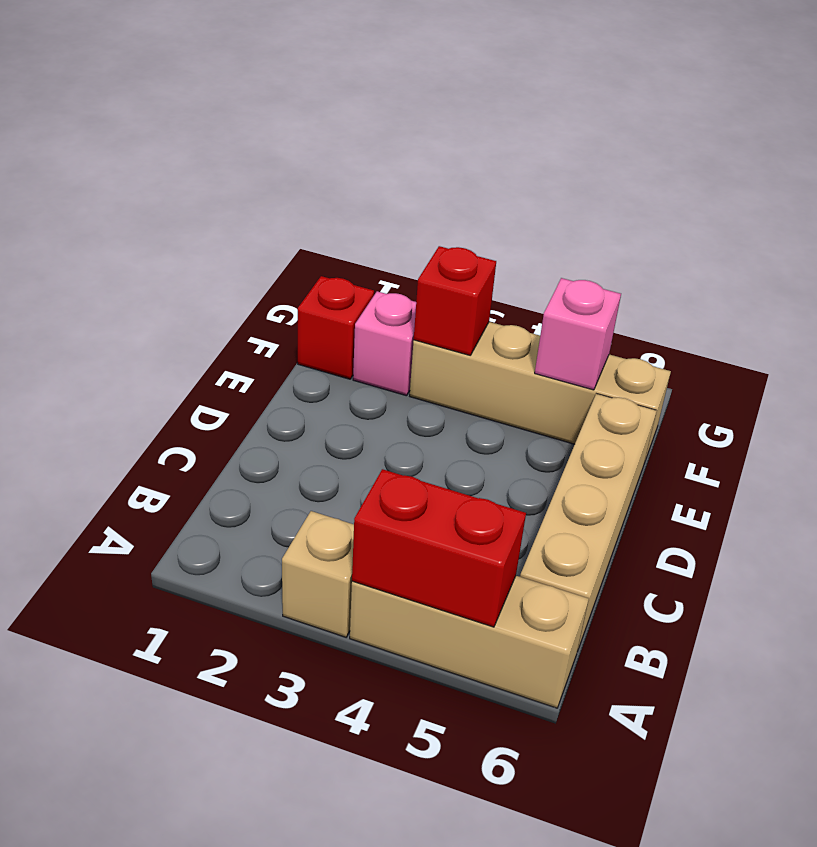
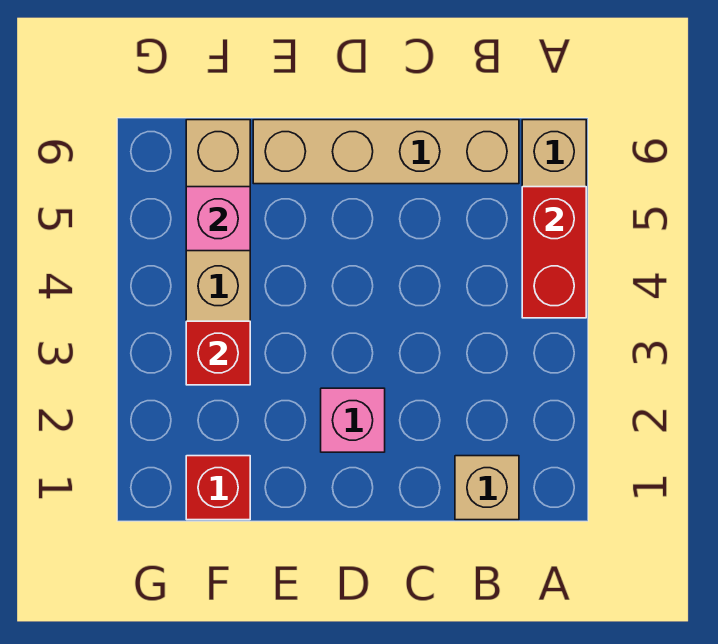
tan 1x1 brick [282,511,354,637] -> tan 1x1 brick moved to [455,456,519,520]
pink 1x1 brick [353,291,416,396] -> pink 1x1 brick moved to [321,388,385,452]

